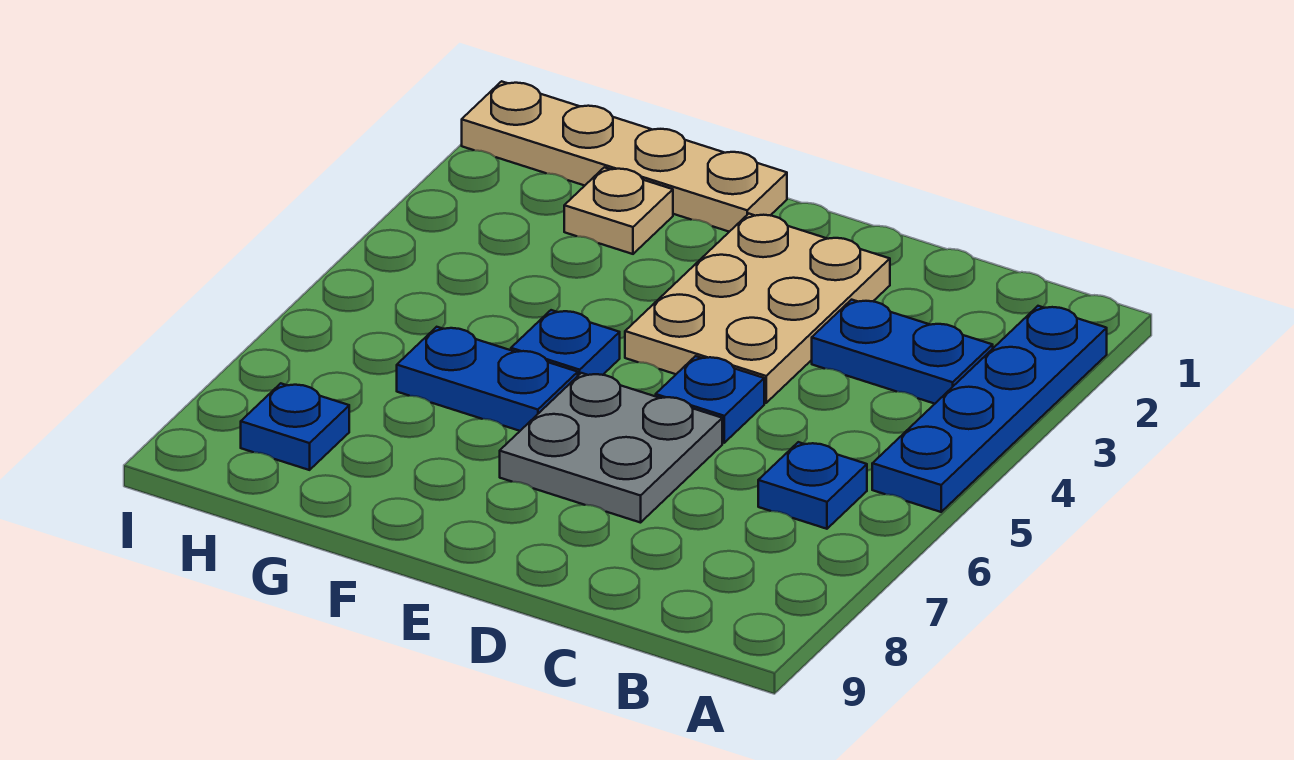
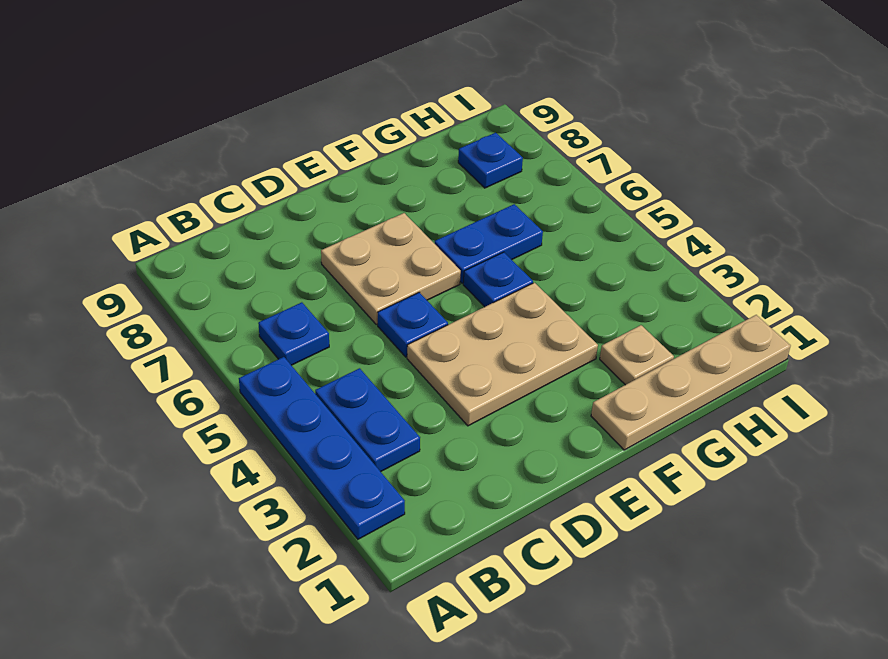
blue 1x2 plate [812,300,993,404] -> blue 1x2 plate turned to [315,368,420,472]
tan 2x3 plate [625,214,890,403] -> tan 2x3 plate turned to [407,283,598,426]
grey 2x2 plate [500,373,722,523] -> tan 2x2 plate [321,213,461,324]

